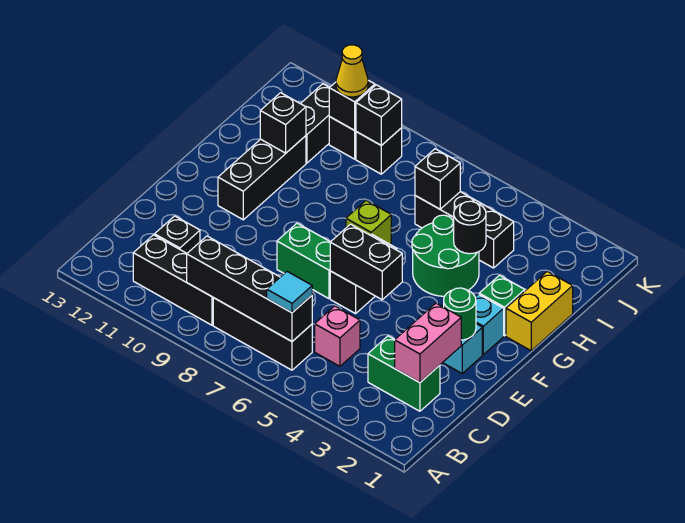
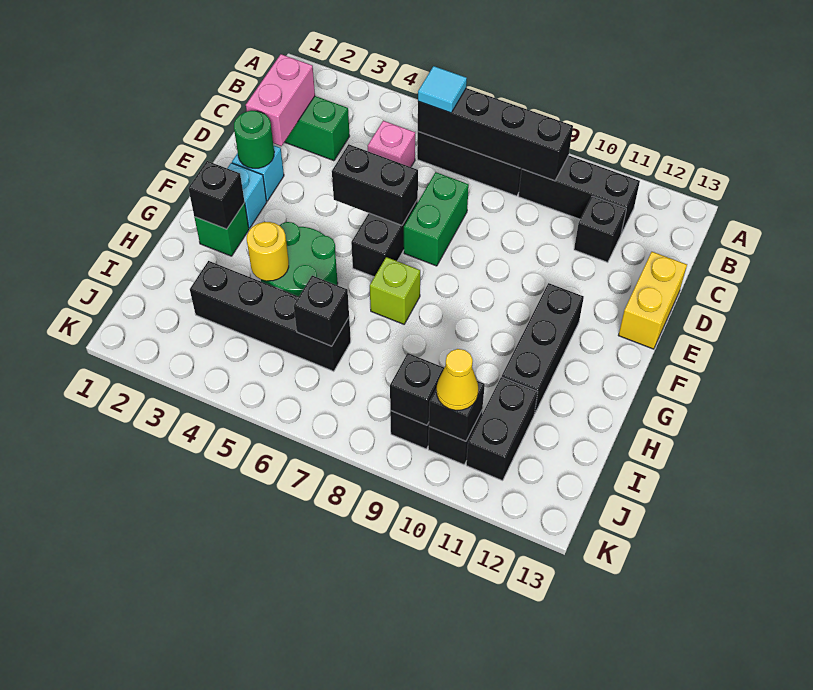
green 1x2 brick [277,223,330,299] -> green 1x2 brick turned to [404,172,469,266]
yellow 1x2 brick [506,271,573,351] -> yellow 1x2 brick moved to [618,252,687,349]
black 1x1 round brick [454,201,486,254] -> yellow 1x1 round brick [247,222,289,281]
black 1x1 brick [260,93,306,153] -> black 1x1 brick moved to [188,161,245,229]
black 1x3 brick [415,192,514,268] -> black 1x4 brick [190,261,351,371]

